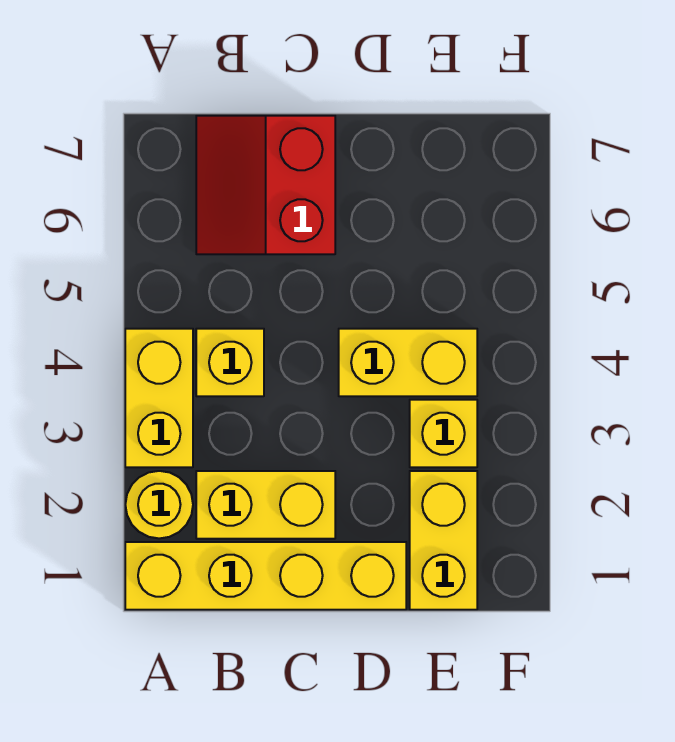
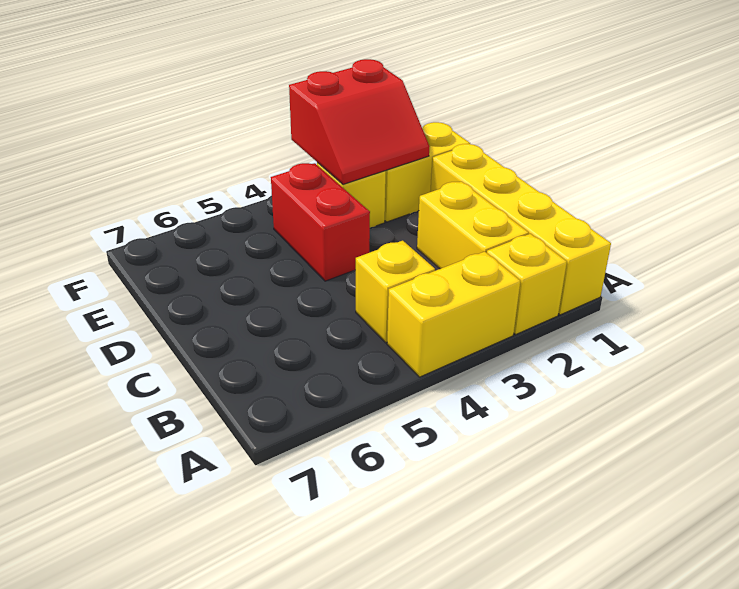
yellow 1x1 round brick [125,471,193,538] -> yellow 1x1 brick [487,234,567,334]
red 2x2 slope [196,116,335,254] -> red 2x2 slope moved to [289,59,430,184]
yellow 1x2 brick [339,329,477,396] -> red 1x2 brick [271,163,370,281]

